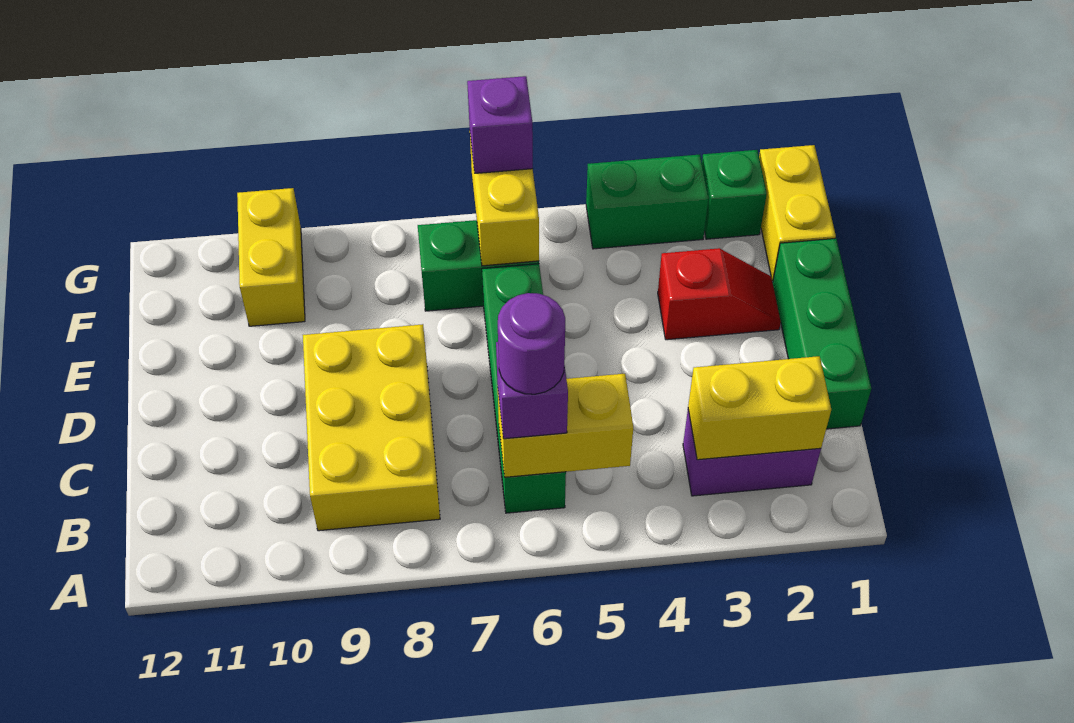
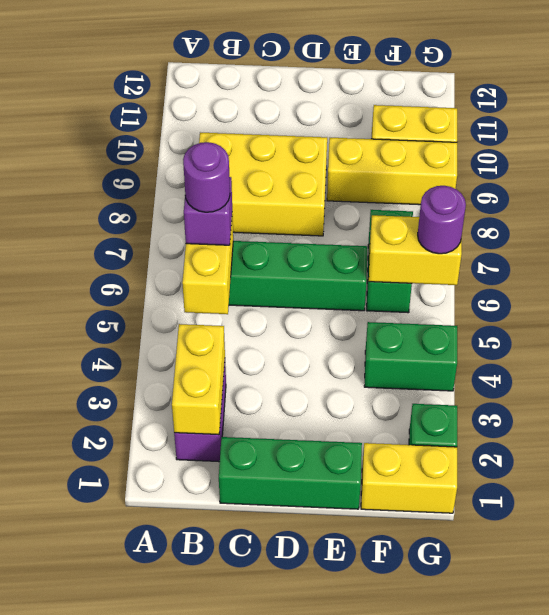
red 1x2 slope [658,248,781,340] -> none
none -> yellow 1x3 brick [327,138,457,205]
green 1x2 brick [586,155,709,249] -> green 1x2 brick turned to [364,322,457,391]
purple 1x1 brick [467,76,533,173] -> purple 1x1 round brick [418,186,466,254]

